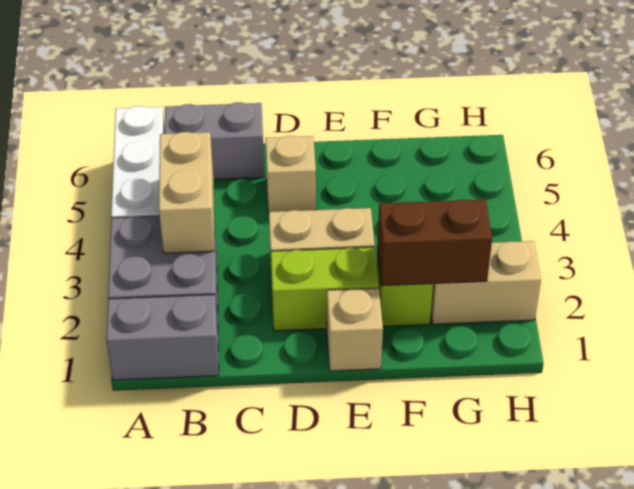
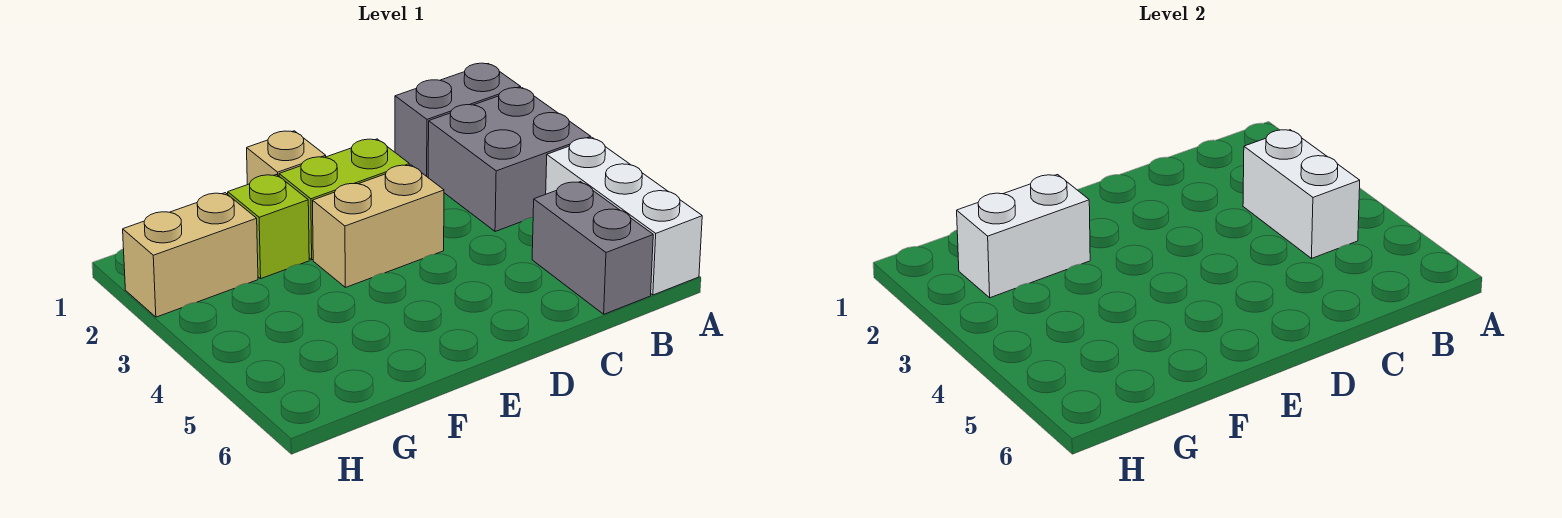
tan 1x2 brick [159,132,214,253] -> white 1x2 brick [1243,130,1360,258]
grey 1x2 brick [165,102,264,179] -> grey 1x2 brick turned to [532,182,653,314]
tan 1x1 brick [266,136,316,213] -> none
brown 1x2 brick [377,199,492,286] -> white 1x2 brick [957,175,1090,298]

